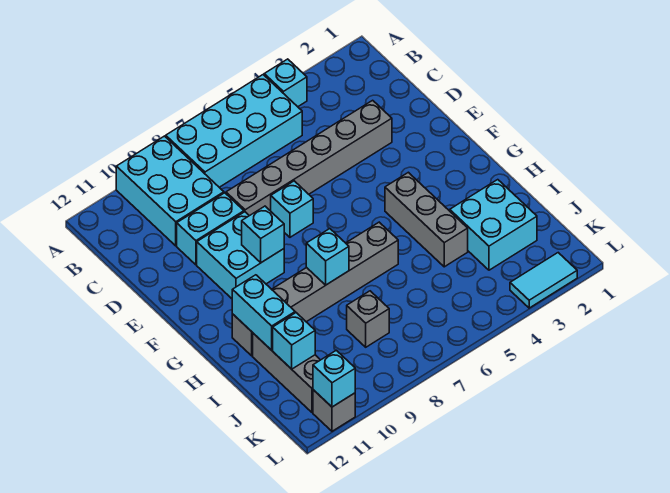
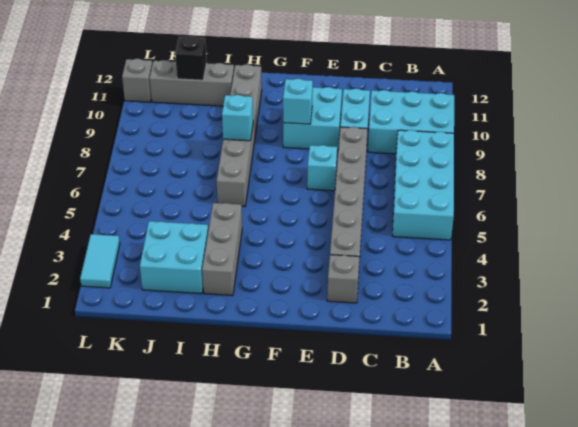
cyan 1x1 brick [264,59,307,107] -> none
grey 1x3 brick [385,172,468,267] -> grey 1x3 brick turned to [202,203,242,296]
cyan 1x2 brick [232,275,295,350] -> none
grey 1x1 brick [347,291,389,347] -> grey 1x1 brick moved to [327,255,360,303]
cyan 1x1 brick [273,313,315,369] -> black 1x1 brick [175,36,206,80]
cyan 1x1 brick [313,350,355,407] -> none

